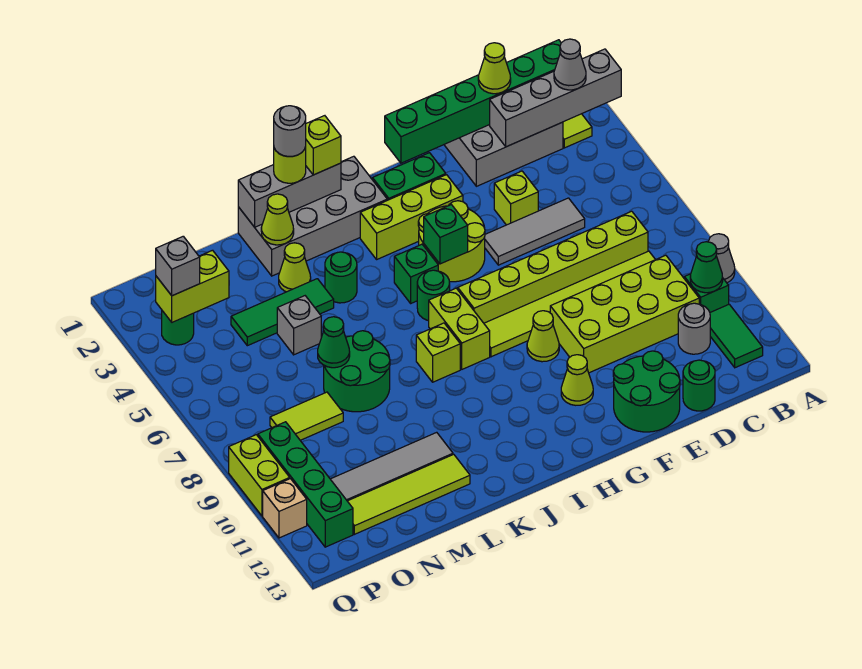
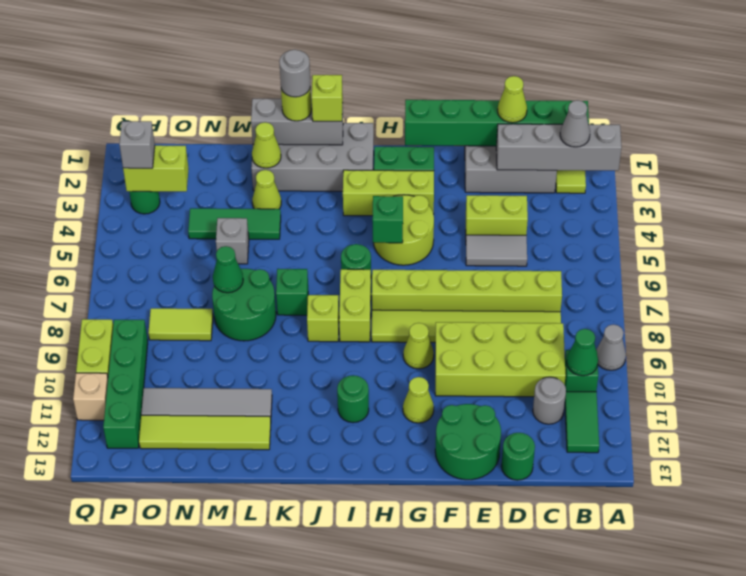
grey 1x3 tile [485,198,585,265] -> grey 1x2 tile [466,235,527,266]
lime 1x1 brick [494,171,538,225] -> lime 1x2 brick [466,195,528,235]
green 1x1 brick [394,244,438,303] -> green 1x1 brick moved to [276,269,308,315]
green 1x1 round brick [325,252,357,303] -> green 1x1 round brick moved to [337,375,369,423]

